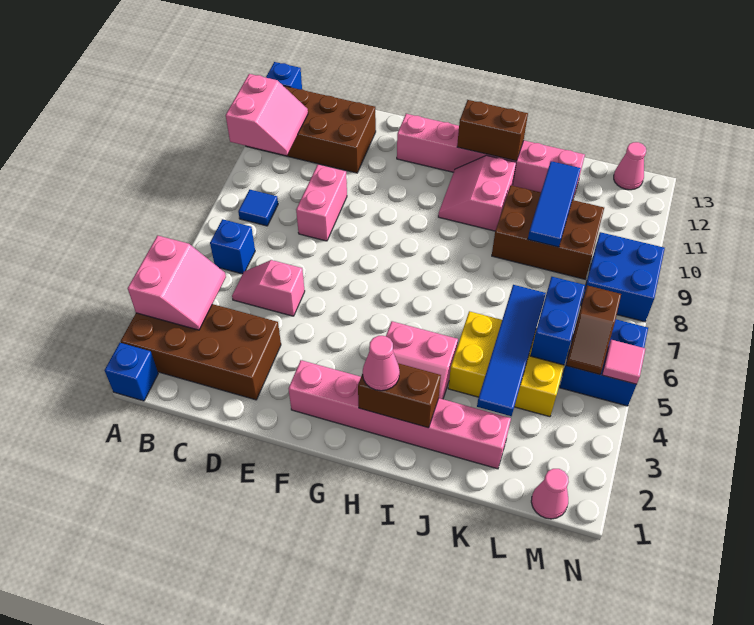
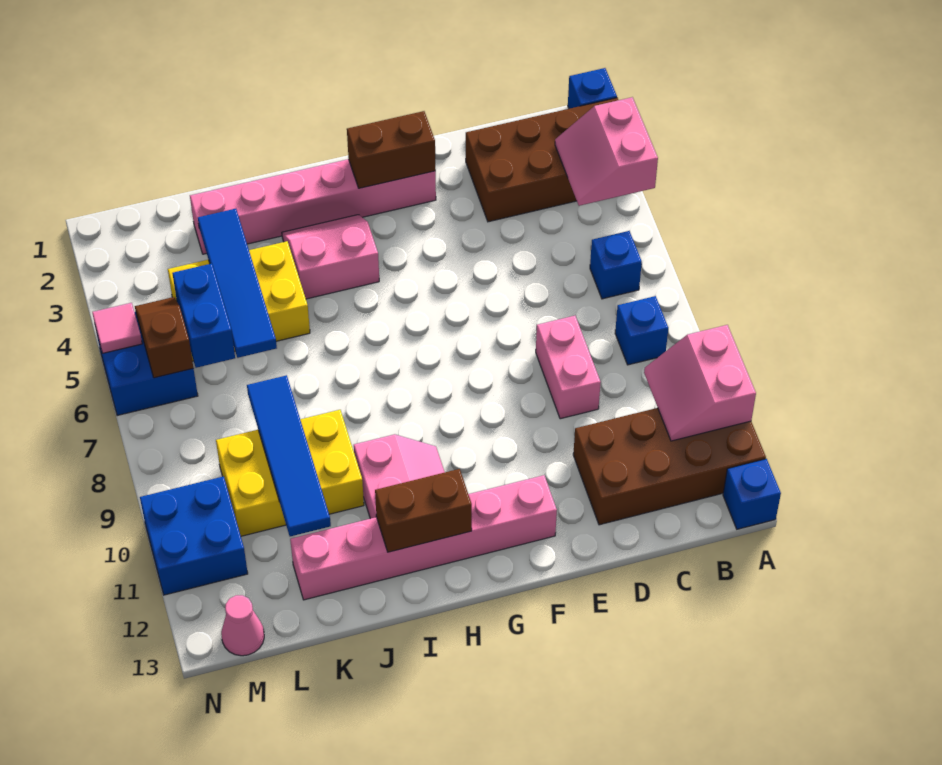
blue 1x1 tile [238,190,278,226] -> blue 1x1 brick [615,296,668,365]
pink 1x2 slope [232,260,305,316] -> none
brown 1x2 brick [358,363,441,428] -> brown 1x2 brick moved to [347,111,436,188]
pink 1x1 cone [363,336,400,391] -> none
brown 2x3 brick [492,186,604,279] -> yellow 2x3 brick [216,410,364,536]
blue 1x3 tile [528,161,581,247] -> blue 1x4 tile [247,375,331,536]
pink 1x1 cone [531,469,569,519] -> none
blue 2x2 brick [581,232,665,322] -> blue 2x2 brick moved to [140,476,248,595]

